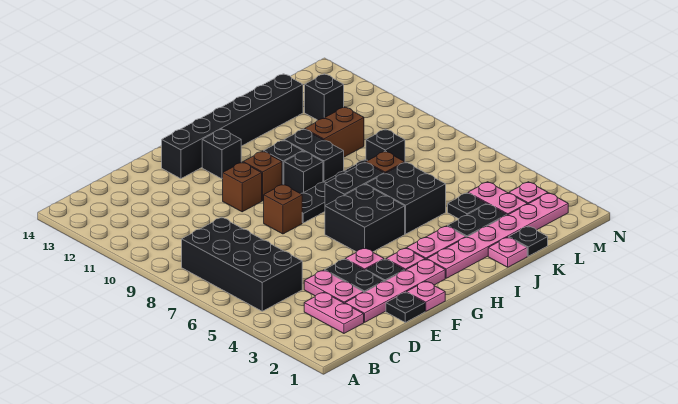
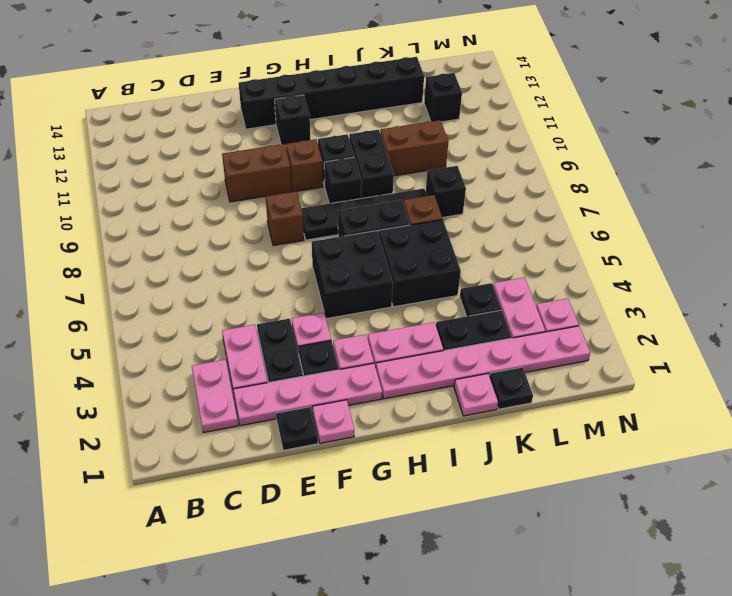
black 2x4 brick [182,217,302,311] -> none
brown 1x1 brick [223,162,262,212] -> brown 1x2 brick [222,144,292,202]

